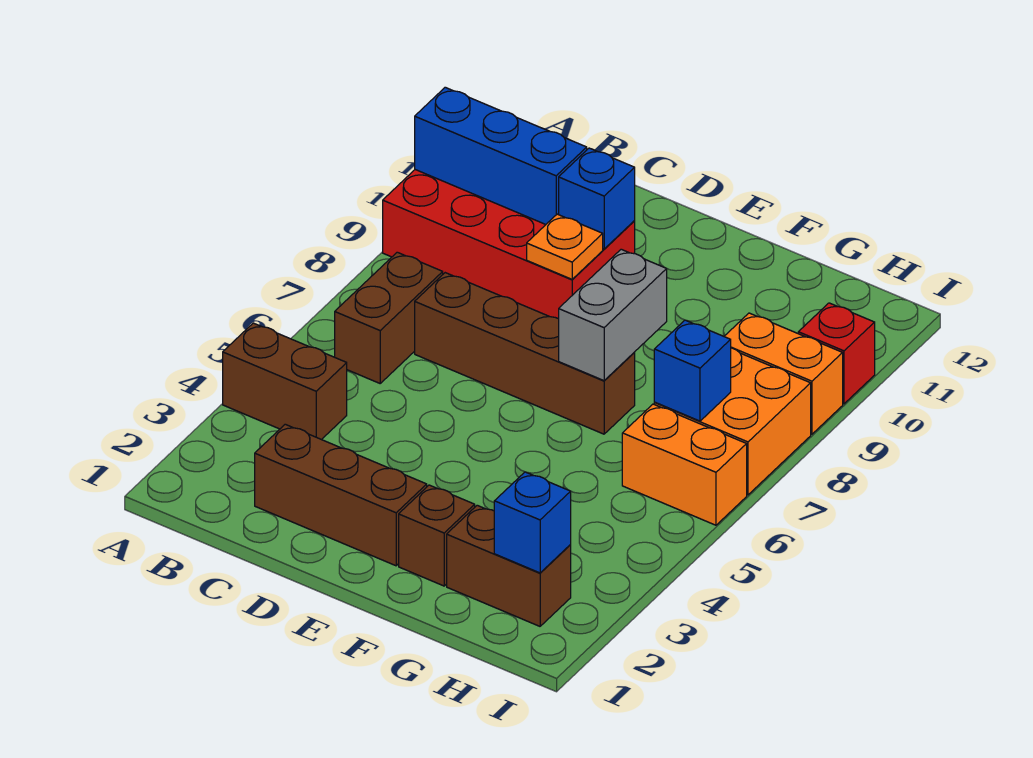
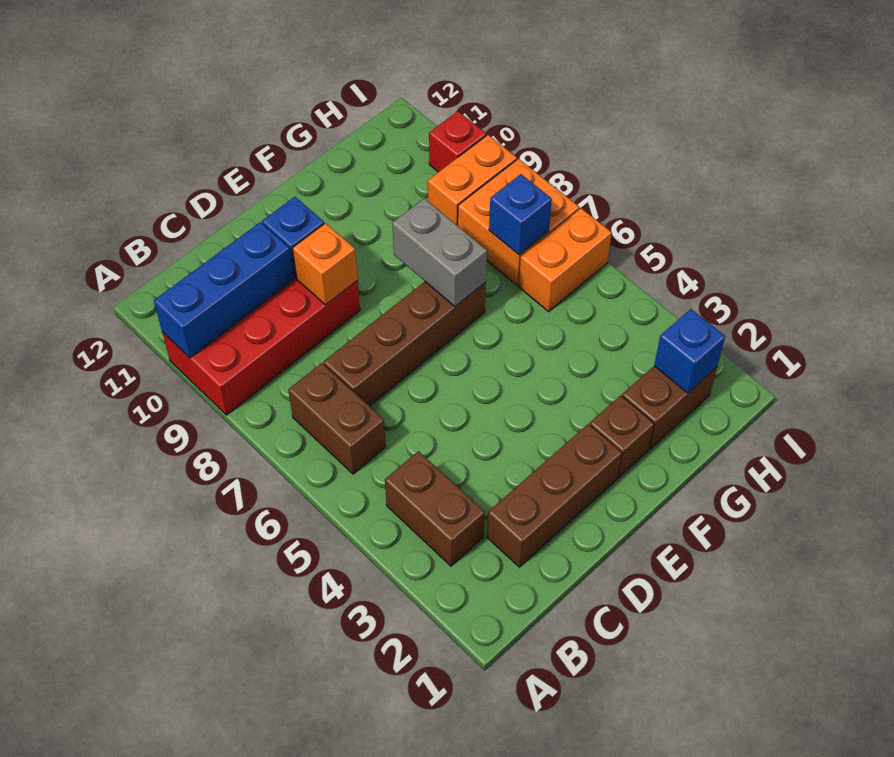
brown 1x2 brick [223,323,347,440] -> brown 1x2 brick turned to [385,451,485,566]
orange 1x1 plate [527,214,603,279] -> orange 1x1 brick [293,223,358,305]

